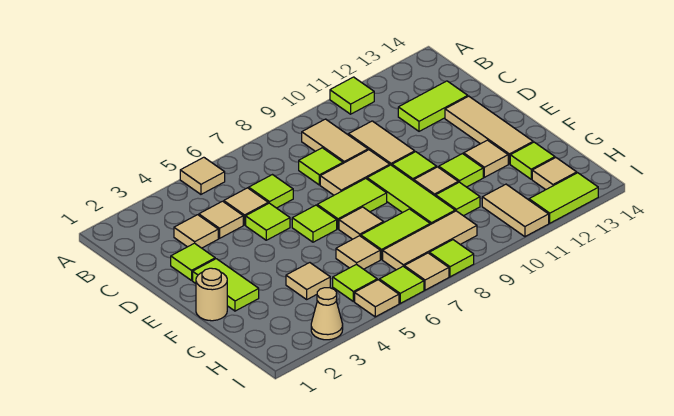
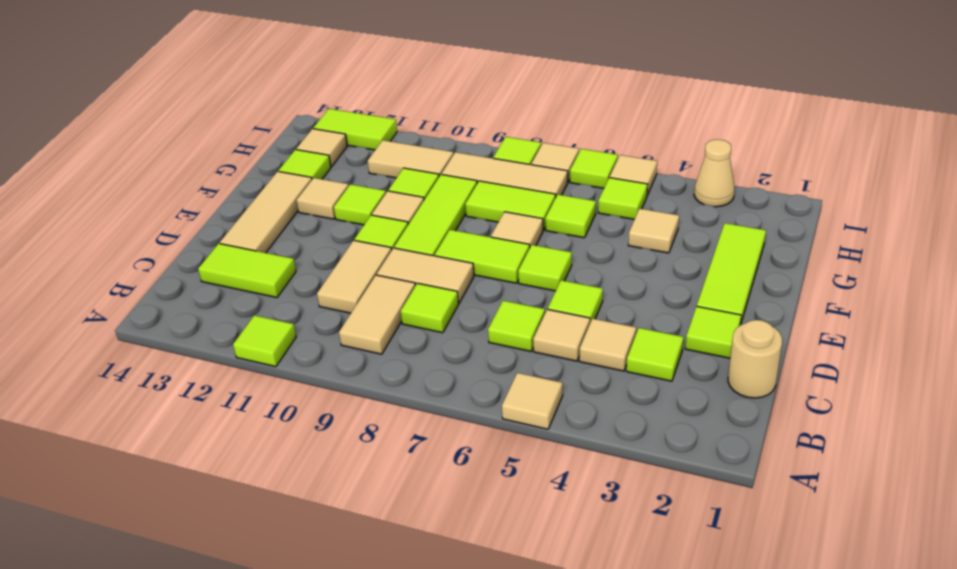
tan 1x1 tile [174,215,218,248] -> lime 1x1 tile [626,328,684,381]
lime 1x2 tile [193,259,259,311] -> lime 1x3 tile [697,223,766,325]
tan 1x1 round brick [196,268,227,321] -> tan 1x1 round brick moved to [728,320,782,398]
tan 1x1 tile [336,236,380,269] -> lime 1x1 tile [545,195,596,238]
tan 1x2 tile [482,184,549,237] -> tan 1x2 tile turned to [368,140,454,178]

